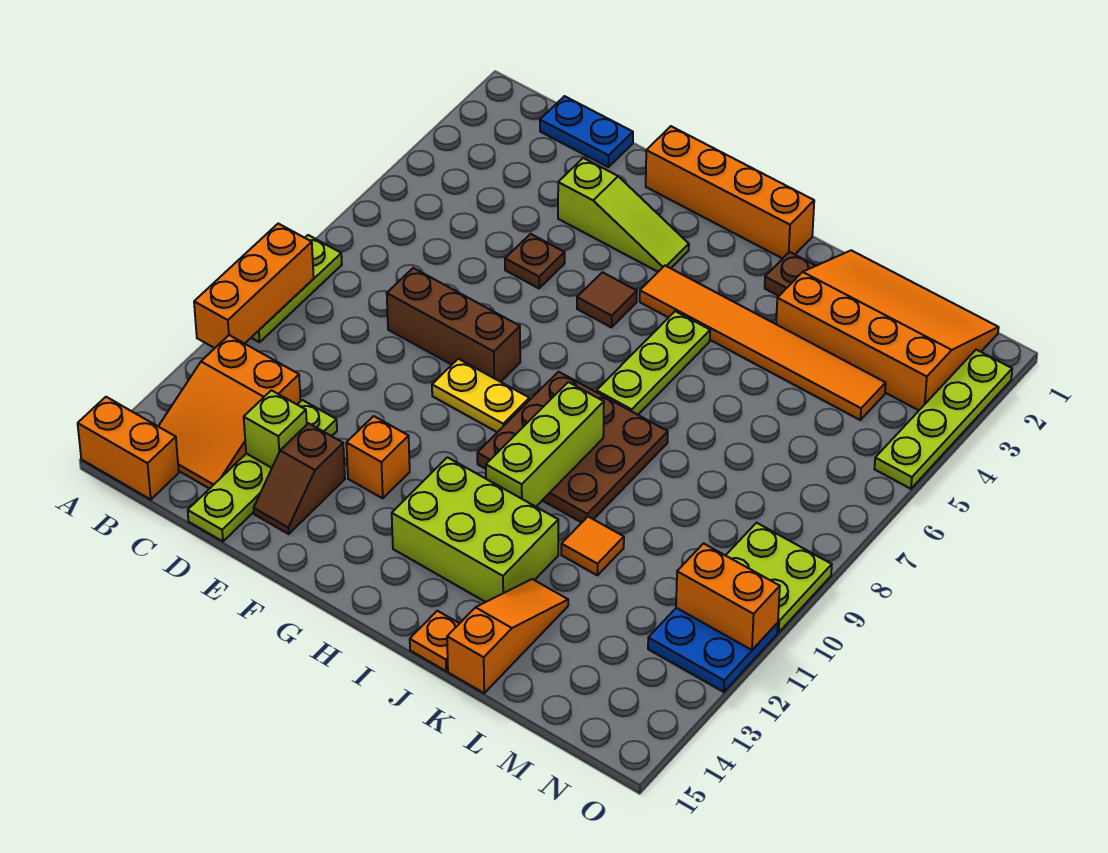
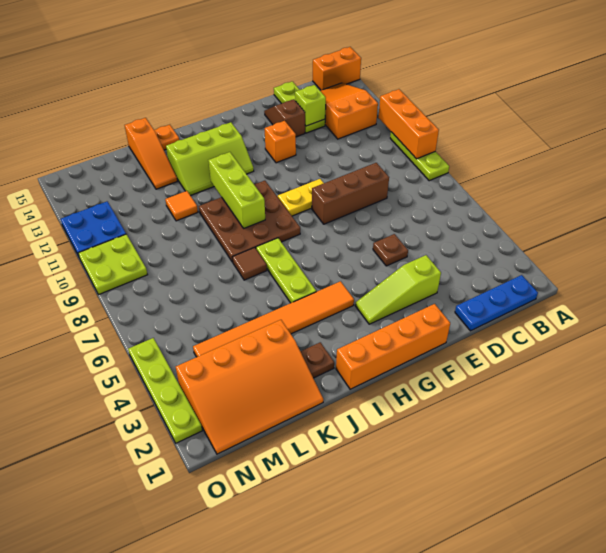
blue 1x2 plate [540,96,633,167] -> blue 1x3 plate [455,275,538,331]
lime 1x4 plate [188,400,337,541] -> lime 1x3 plate [274,81,325,133]
brown 1x1 tile [577,272,637,327] -> brown 1x1 tile moved to [232,247,267,280]
lime 2x3 brick [392,457,558,602] -> lime 2x3 slope [166,122,254,196]
orange 1x2 brick [676,544,780,650] -> none

